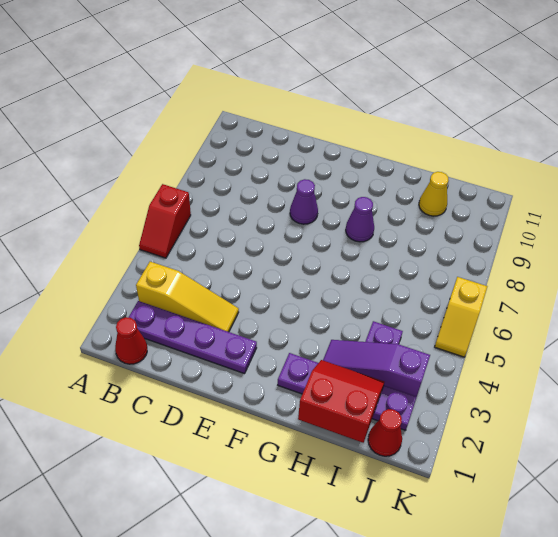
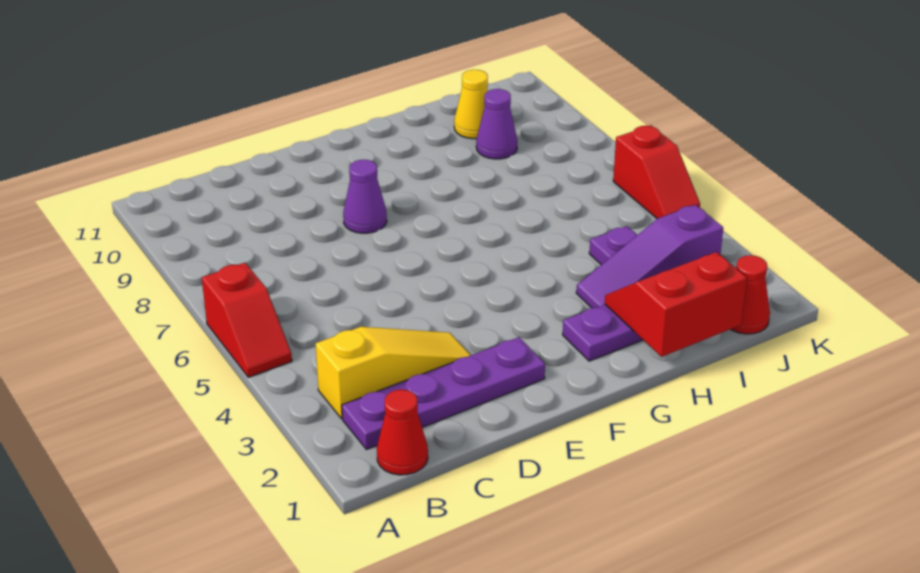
purple 1x1 cone [346,197,374,242] -> purple 1x1 cone moved to [476,89,517,159]
yellow 1x2 slope [435,277,487,357] -> red 1x2 slope [613,125,700,219]

